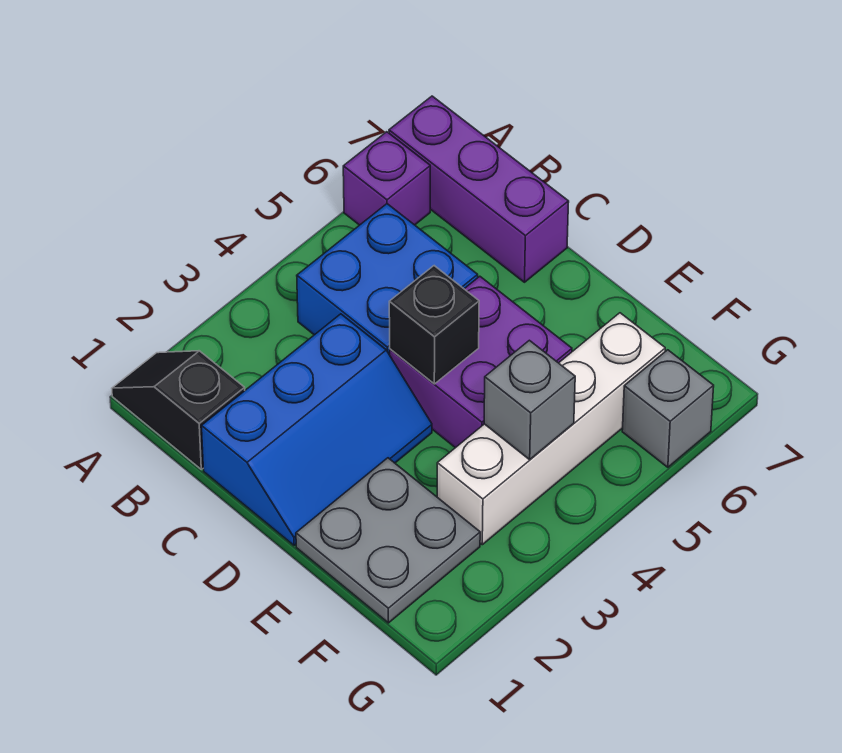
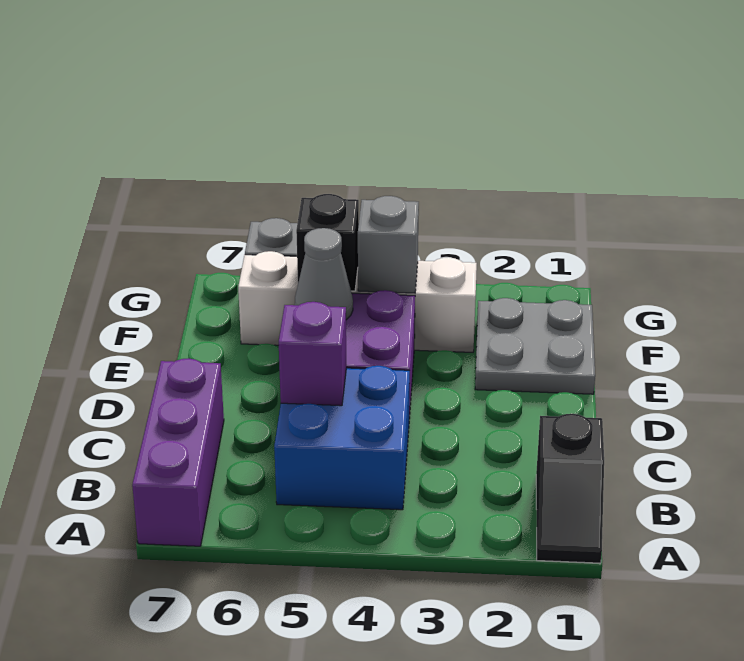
purple 1x1 brick [343,132,430,225] -> purple 1x1 brick moved to [279,302,346,406]
blue 2x3 slope [202,314,432,546] -> none
black 1x1 brick [389,266,479,384] -> black 1x1 brick moved to [296,194,359,291]
none -> grey 1x1 cone [295,228,353,320]

